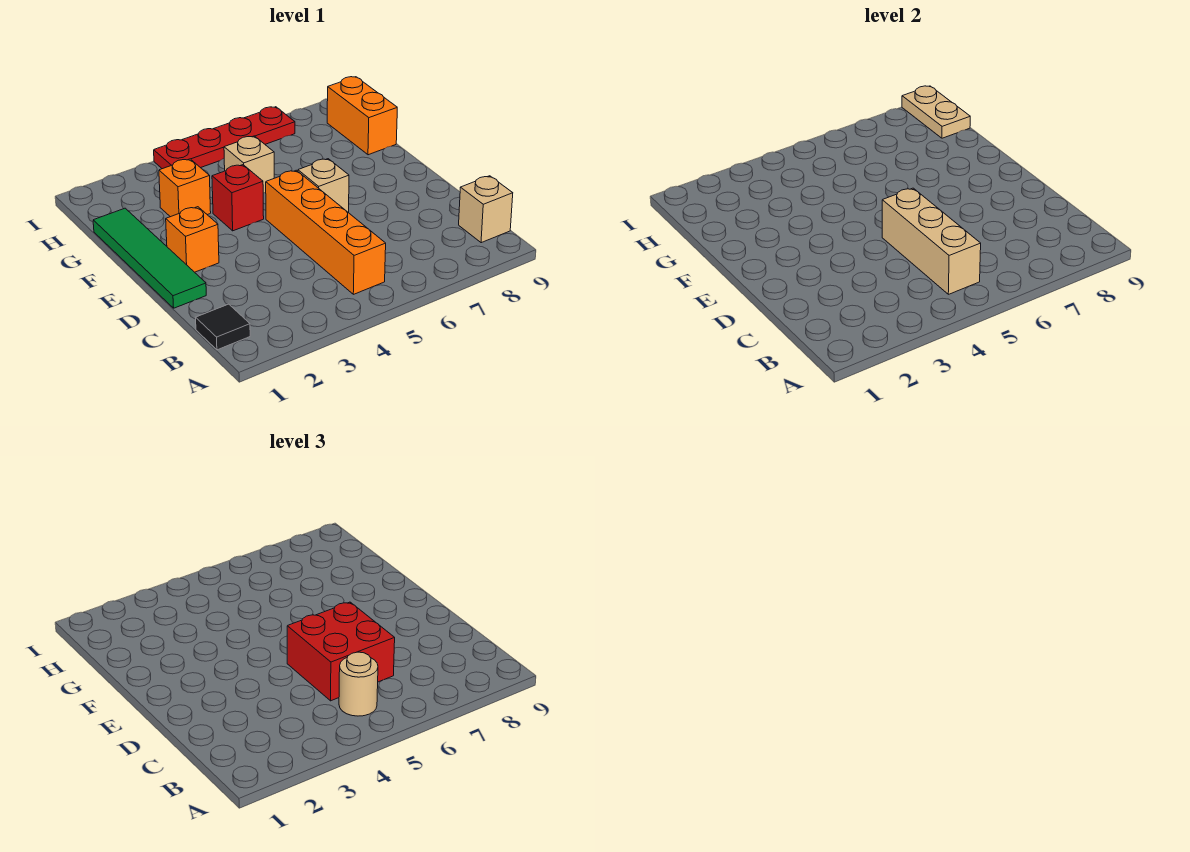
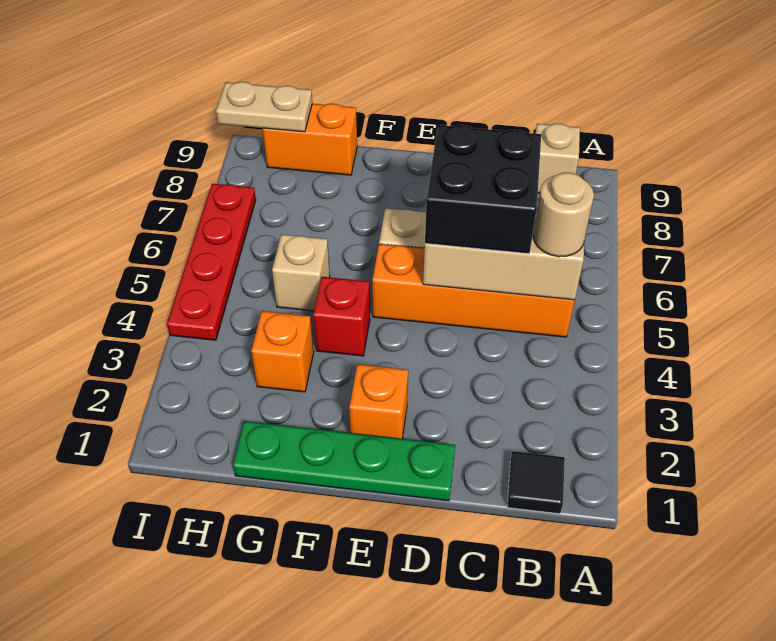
red 2x2 brick [287,602,395,701] -> black 2x2 brick [425,125,541,254]
green 1x4 tile [93,208,206,308] -> green 1x4 plate [233,421,455,501]

